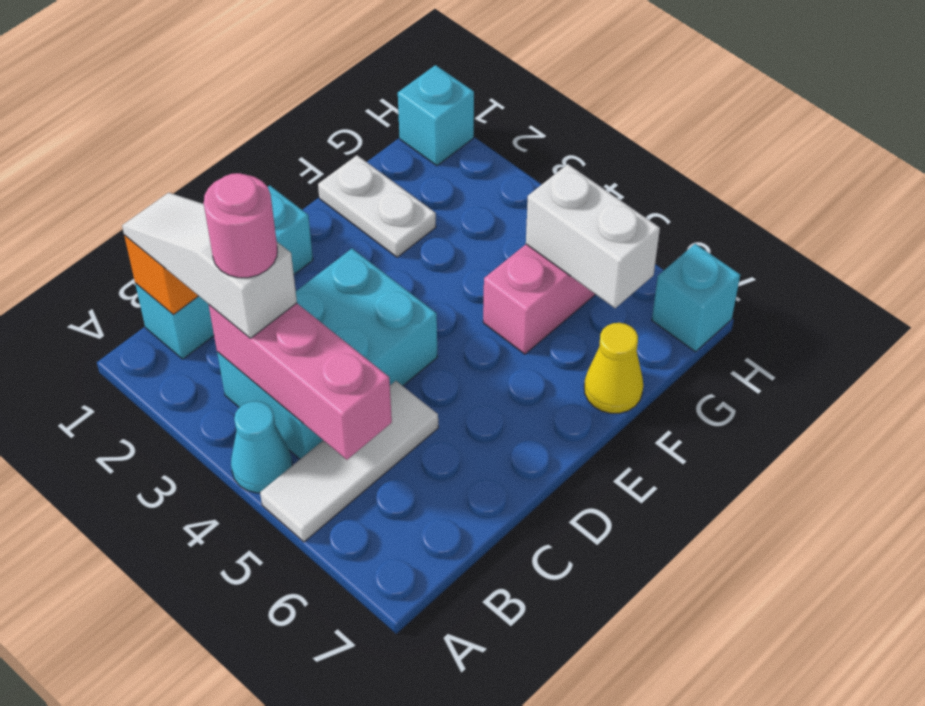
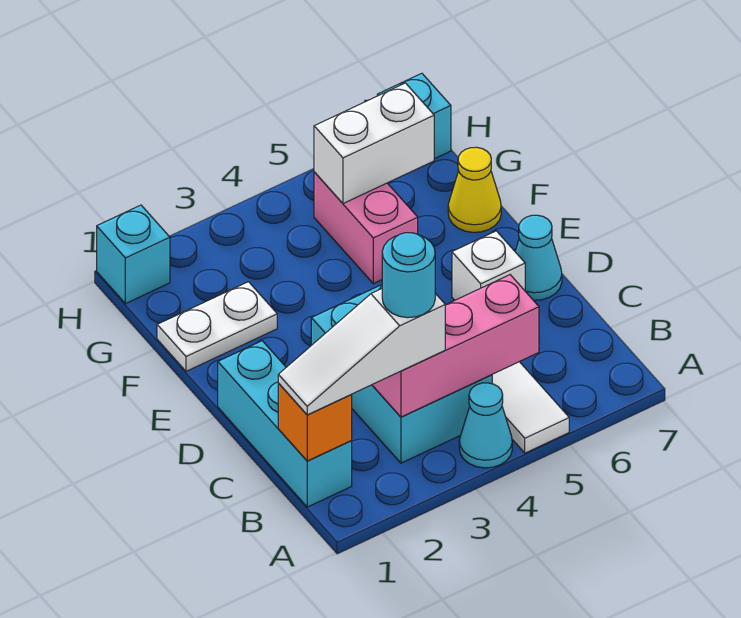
pink 1x1 round brick [204,173,277,278] -> cyan 1x1 round brick [382,233,435,318]
none -> white 1x1 brick [452,231,525,300]
none -> cyan 1x1 cone [515,215,562,300]

